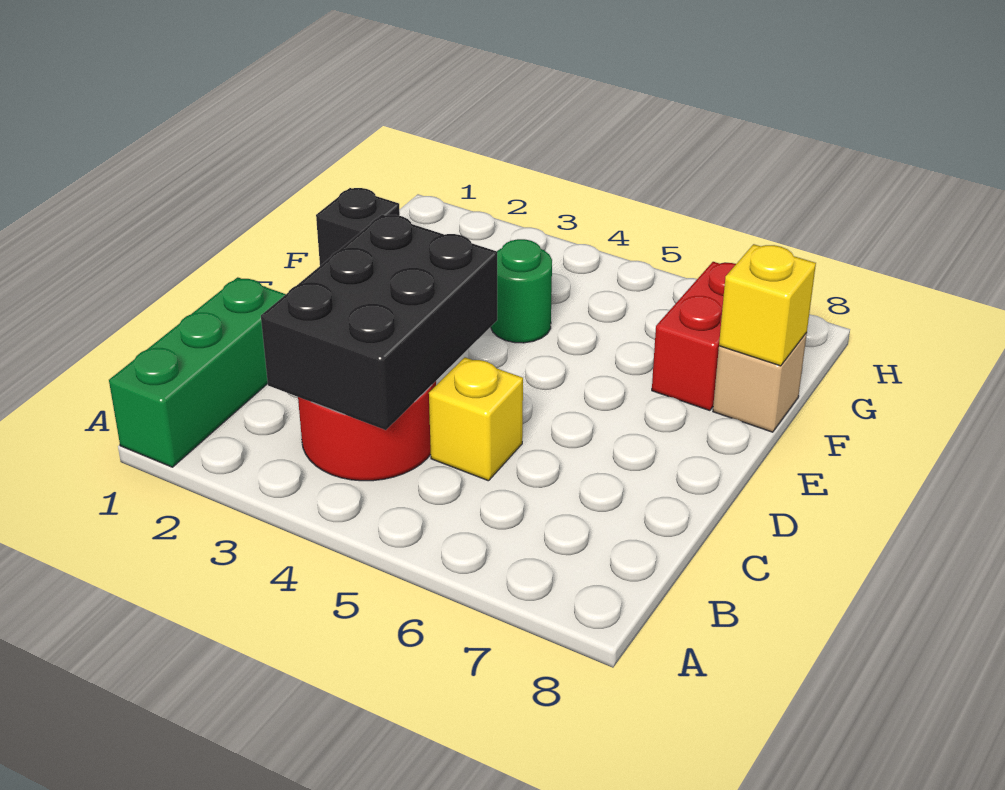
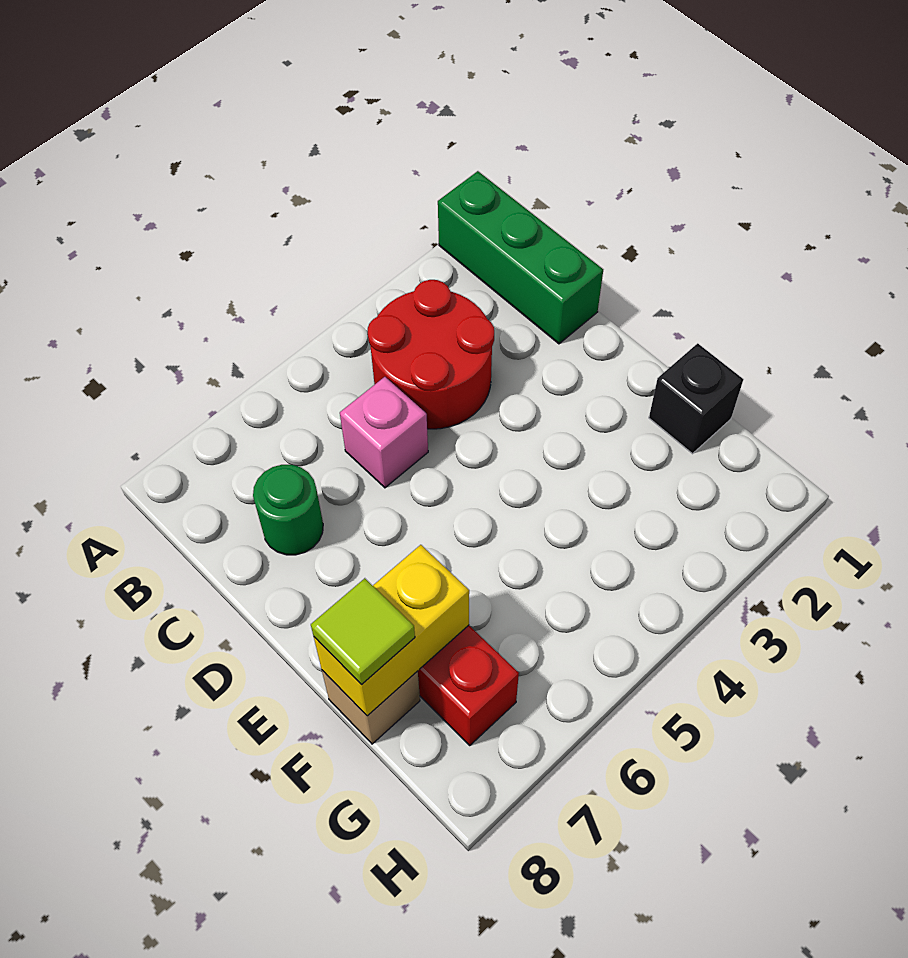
black 2x3 brick [261,215,497,430] -> none
yellow 1x1 brick [429,357,523,481] -> pink 1x1 brick [340,377,428,488]
green 1x1 round brick [491,239,552,343] -> green 1x1 round brick moved to [253,465,323,555]
yellow 1x1 brick [719,244,816,366] -> yellow 1x2 brick [314,545,469,716]
none -> lime 1x1 tile [311,578,415,685]

